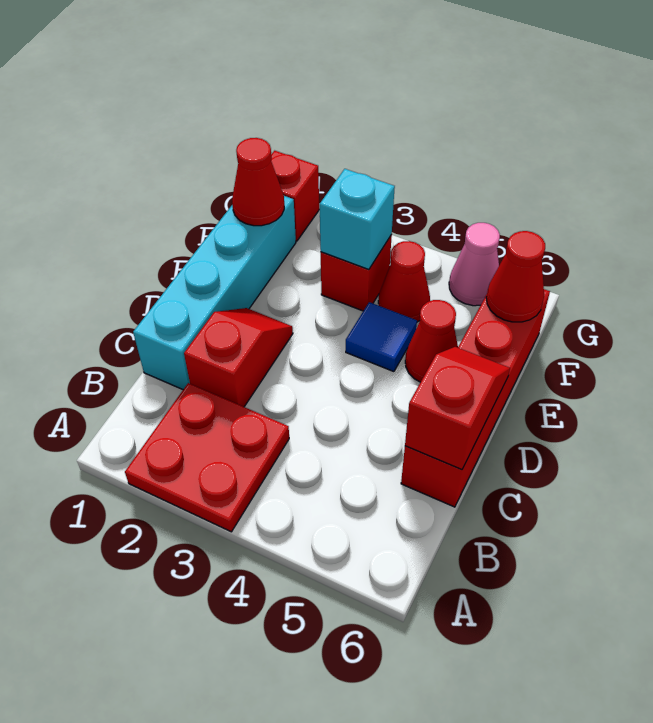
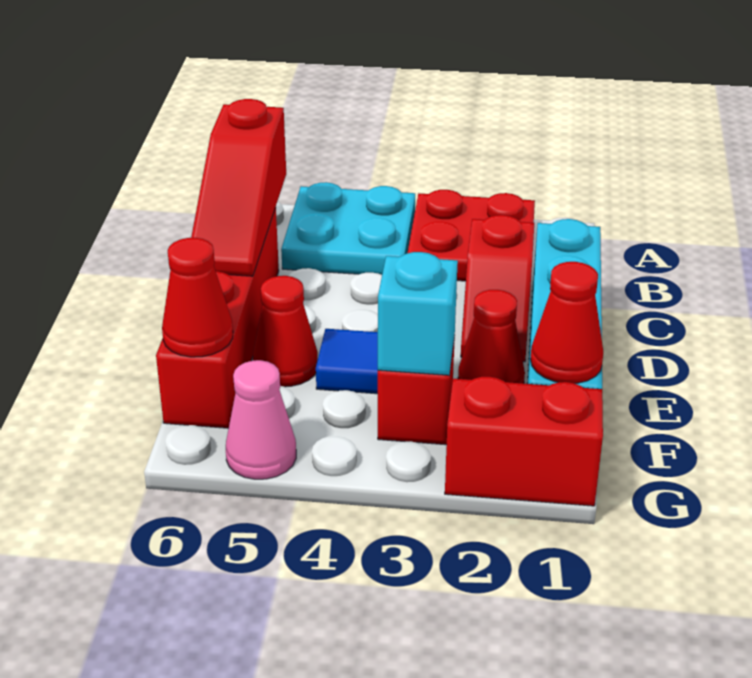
none -> cyan 2x2 plate [281,182,415,275]
red 1x2 slope [405,347,510,469] -> red 1x3 slope [191,99,286,276]
red 1x1 cone [378,241,430,322] -> red 1x1 cone moved to [458,290,525,384]
red 1x1 brick [271,151,319,241] -> red 1x2 brick [445,377,603,506]

